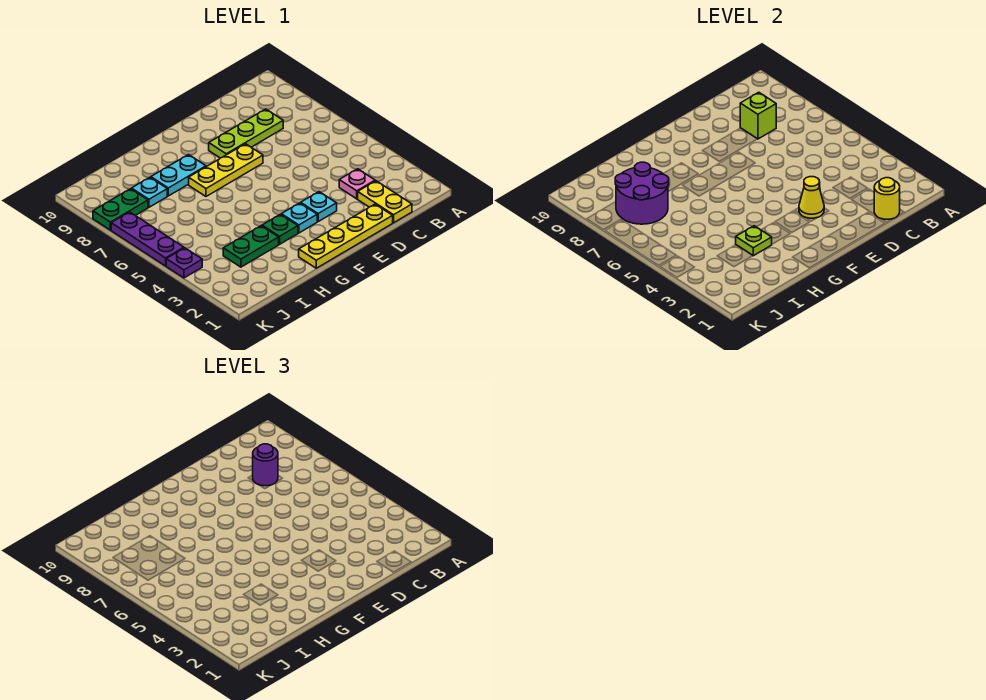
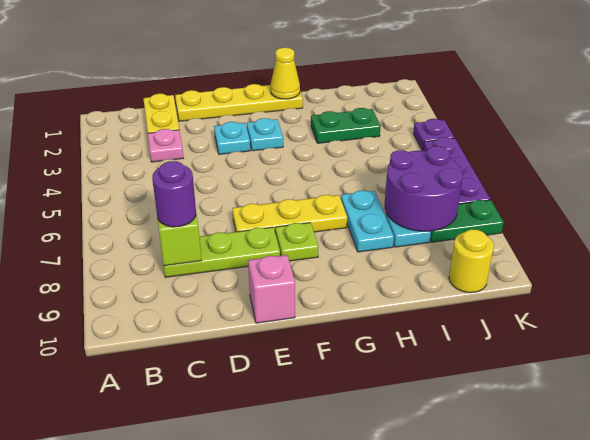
yellow 1x1 round brick [874,178,900,219] -> yellow 1x1 round brick moved to [449,229,494,293]
yellow 1x1 cone [799,177,824,218] -> yellow 1x1 cone moved to [270,48,300,99]
none -> pink 1x1 brick [248,255,295,323]
green 1x1 plate [262,214,298,244] -> none
cyan 1x2 plate [151,155,206,196] -> cyan 1x2 plate turned to [341,191,394,252]
lime 1x1 plate [736,226,772,256] -> lime 1x1 plate moved to [275,223,319,261]

